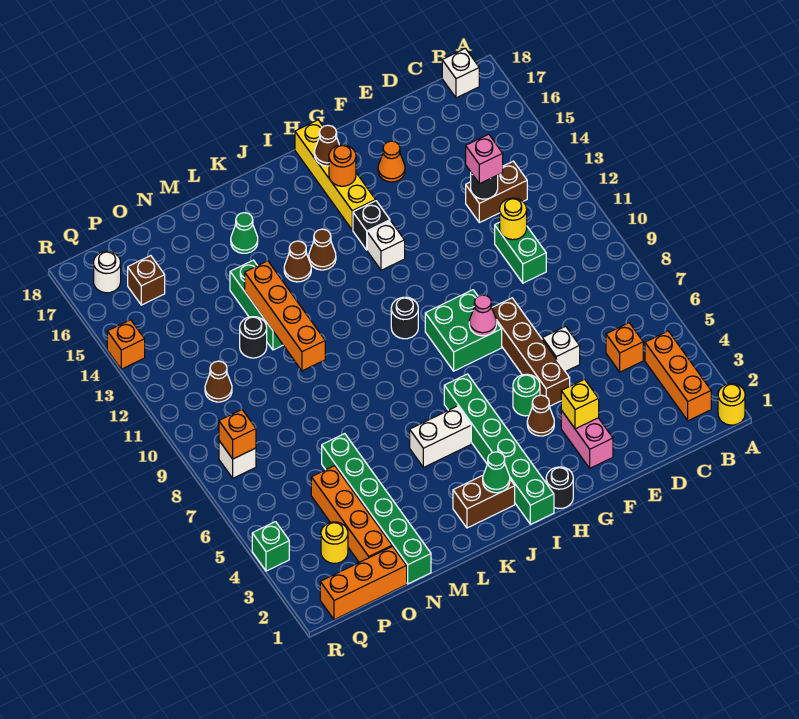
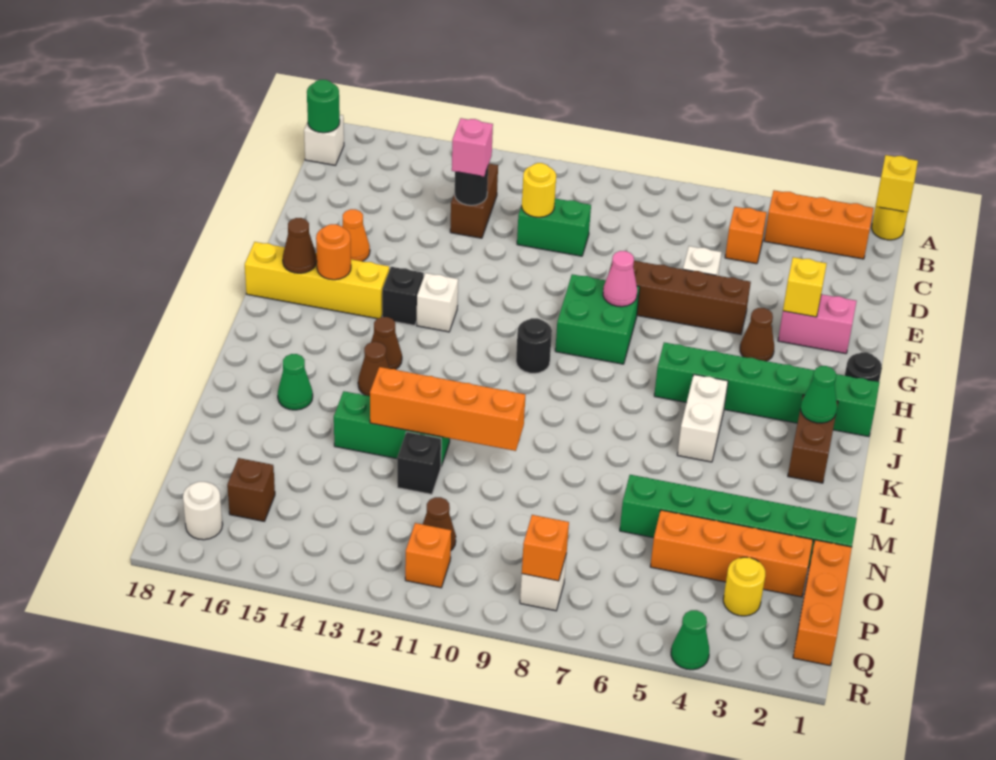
none -> yellow 1x1 brick [876,155,918,212]
green 1x1 round brick [513,374,540,416] -> green 1x1 round brick moved to [307,80,340,133]
black 1x1 round brick [240,317,267,358] -> black 1x1 brick [397,432,441,494]
green 1x1 brick [252,522,289,571] -> green 1x1 cone [671,610,709,670]
orange 1x1 brick [107,320,145,369] -> orange 1x1 brick moved to [405,523,451,588]

